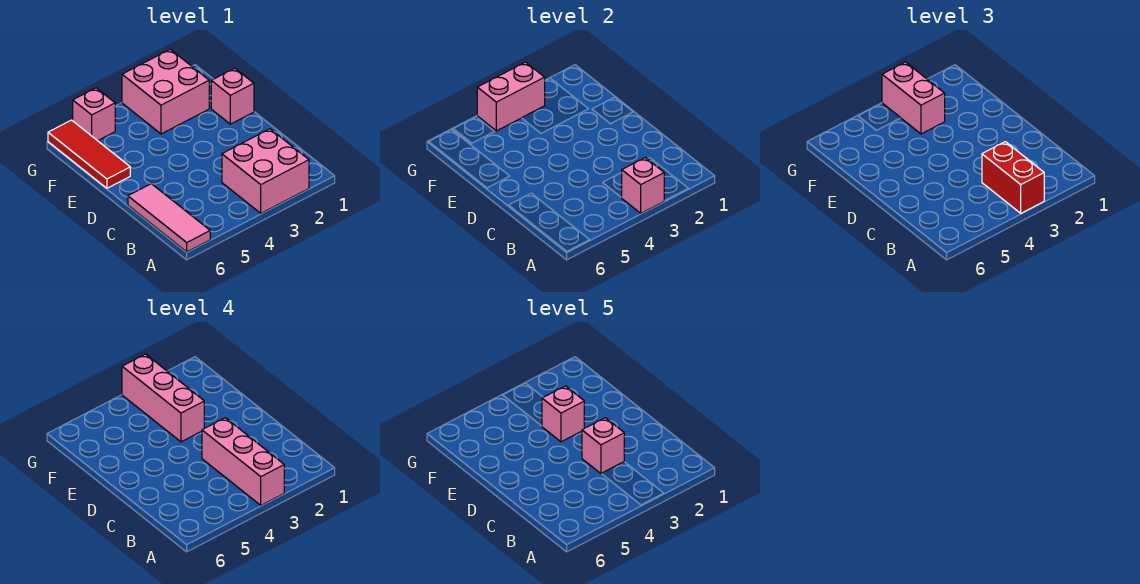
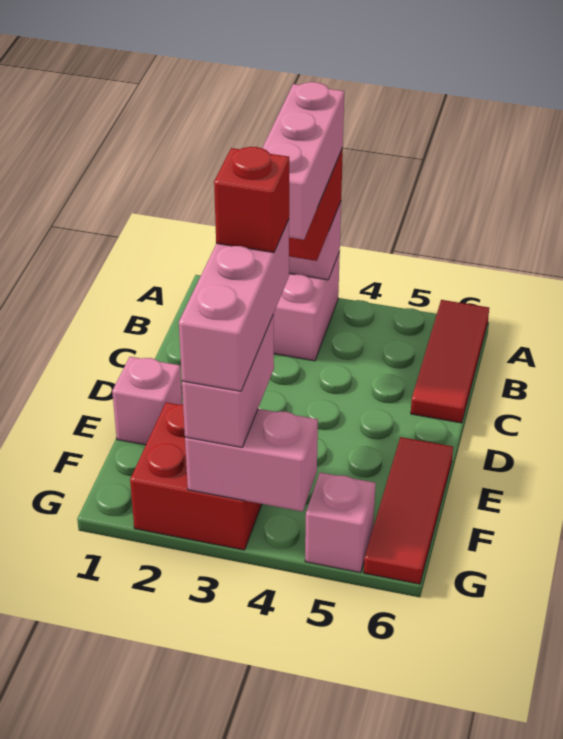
pink 1x3 tile [128,184,210,252] -> red 1x3 tile [411,300,489,423]
pink 1x1 brick [582,418,624,474] -> none
pink 1x1 brick [542,386,584,442] -> red 1x1 brick [214,147,289,252]
pink 2x2 brick [122,49,209,134] -> red 2x2 brick [130,402,262,550]

